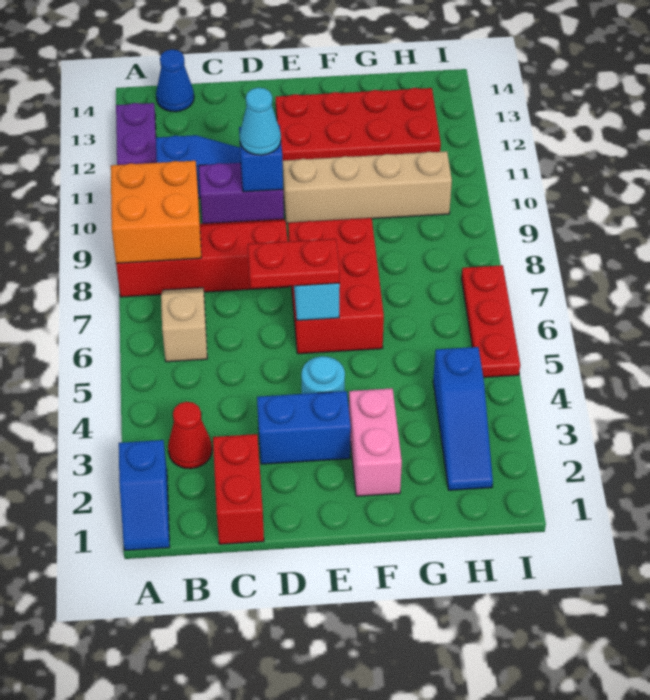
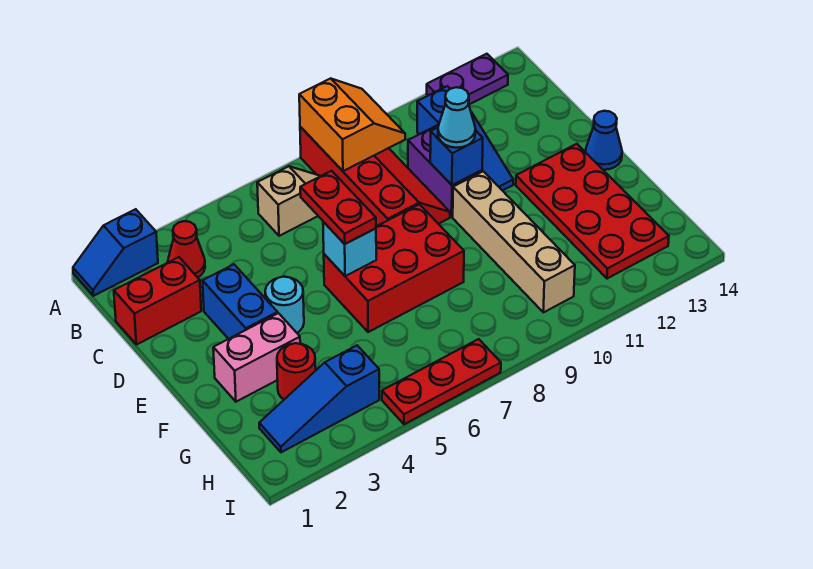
orange 2x2 brick [111,161,201,263] -> orange 2x2 slope [299,78,405,171]
blue 1x1 cone [156,49,194,112] -> blue 1x1 cone moved to [586,111,622,170]
none -> red 1x1 round brick [277,343,316,399]

